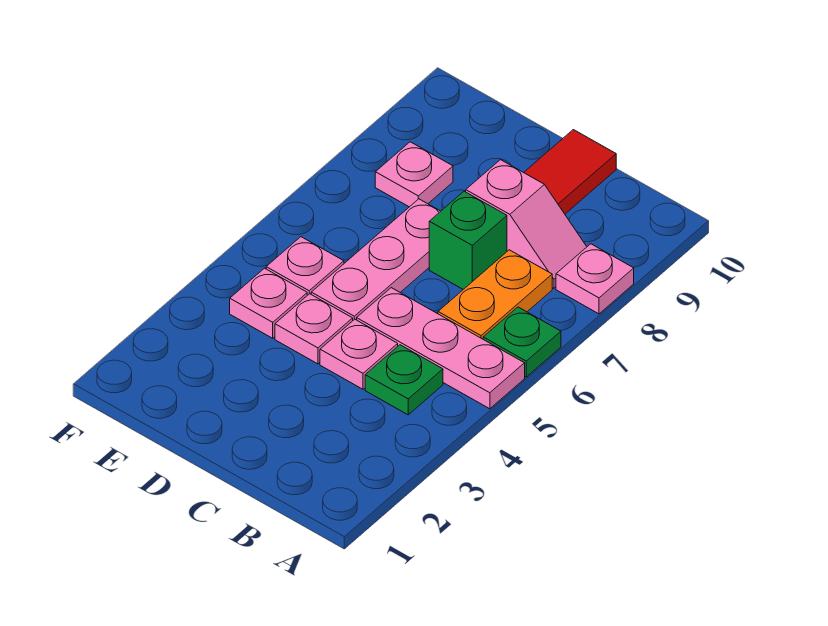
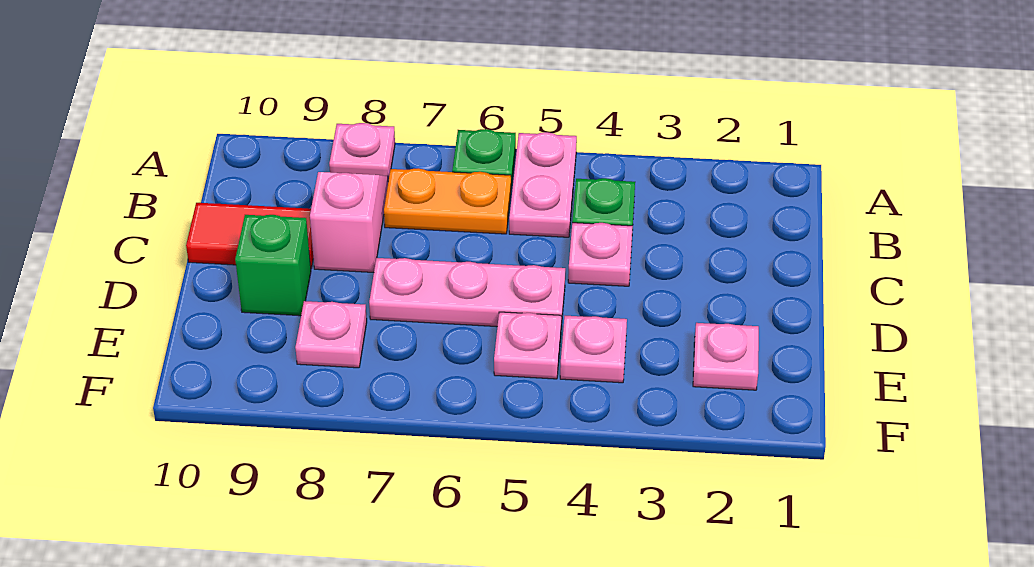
pink 1x3 plate [357,288,525,409] -> pink 1x2 plate [509,132,577,237]
green 1x1 brick [429,191,507,289] -> green 1x1 brick moved to [235,215,311,316]
pink 1x1 plate [275,294,353,364] -> pink 1x1 plate moved to [693,323,759,390]

